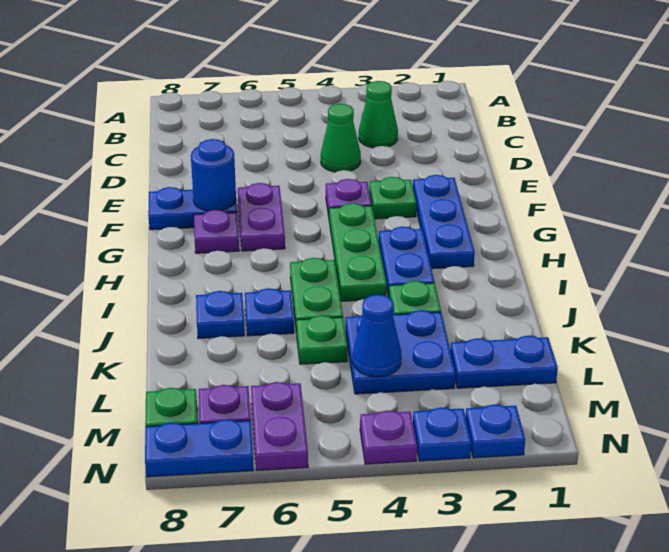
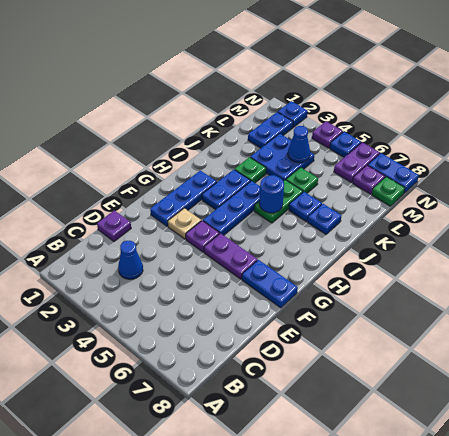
green 1x1 cone [359,81,398,148] -> blue 1x1 cone [118,241,143,279]
green 1x1 cone [321,104,361,172] -> none
green 1x1 plate [369,177,416,219] -> tan 1x1 plate [168,208,201,239]
purple 1x2 plate [238,183,285,251] -> purple 1x2 plate turned to [204,233,258,279]
blue 1x1 round brick [191,139,236,211] -> blue 1x1 round brick moved to [259,175,284,213]
green 1x3 plate [329,203,387,301] -> blue 1x3 plate [203,181,260,235]
purple 1x1 plate [194,210,239,253] -> purple 1x1 plate moved to [97,210,131,241]
blue 1x2 plate [450,336,558,388] -> blue 1x2 plate turned to [248,112,293,148]
blue 1x1 plate [413,407,471,461] -> blue 1x1 plate moved to [330,132,361,157]

